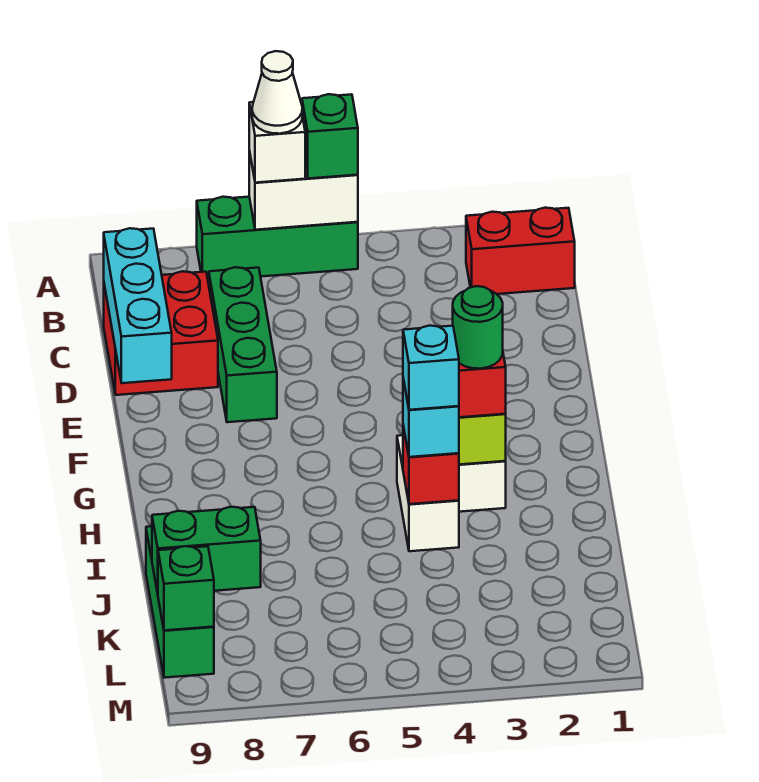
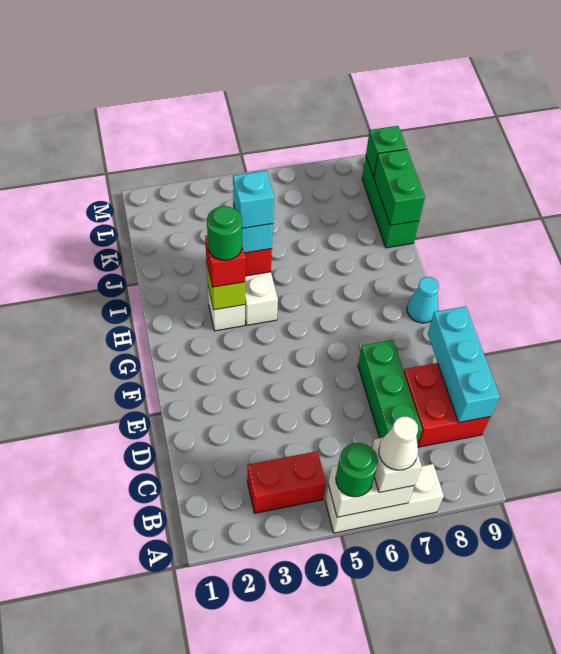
green 1x3 brick [197,197,358,281] -> white 1x3 brick [325,464,444,533]
green 1x1 brick [302,94,358,179] -> green 1x1 round brick [336,443,378,497]
red 1x2 brick [466,208,575,294] -> red 1x2 brick moved to [247,451,326,513]
none -> cyan 1x1 cone [407,277,439,323]
green 1x2 brick [152,507,261,594] -> green 1x2 brick turned to [374,149,425,225]

